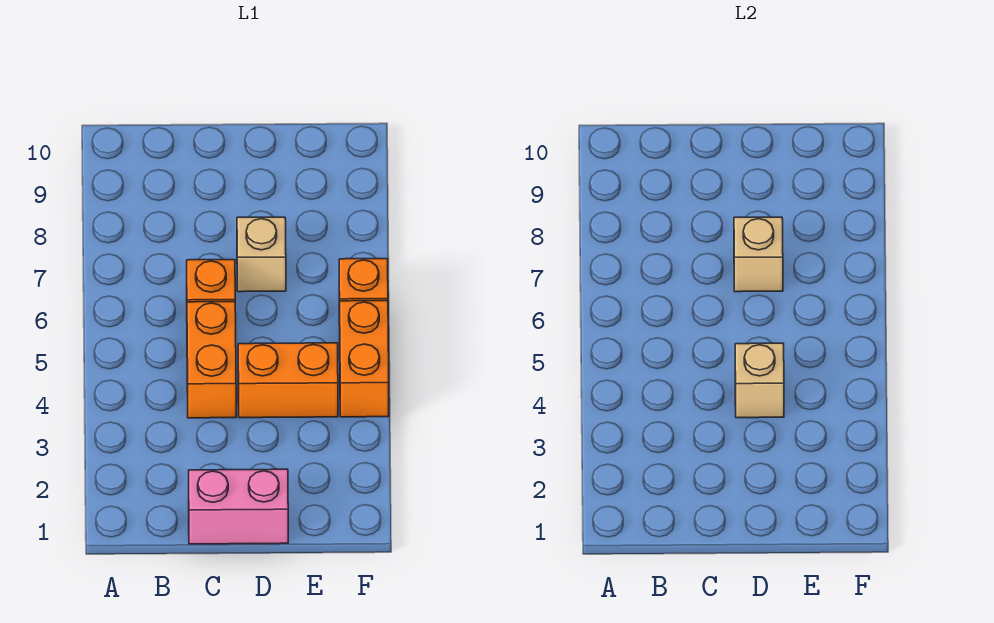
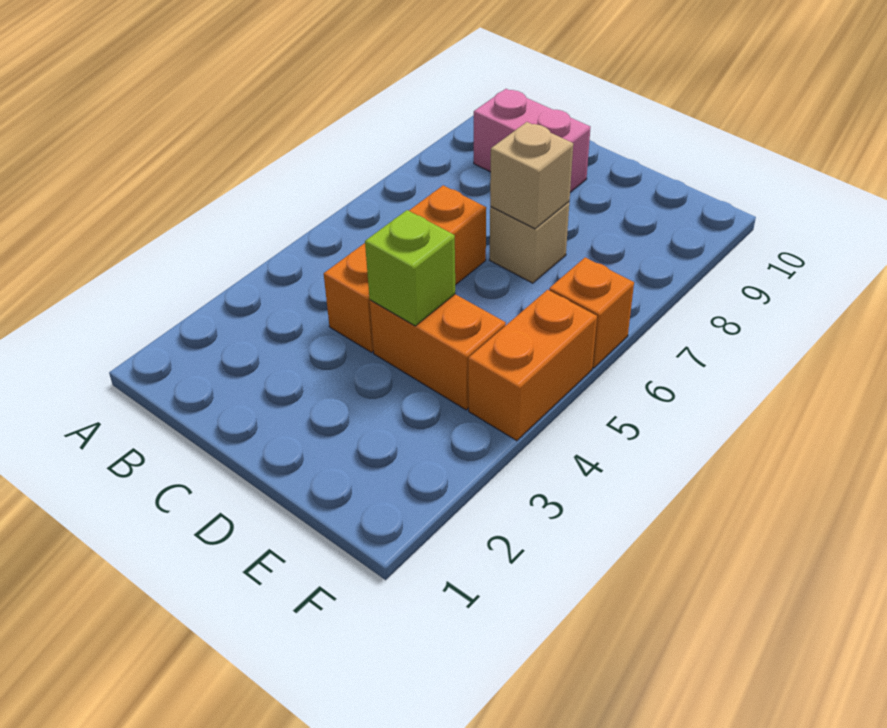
pink 1x2 brick [189,469,288,544] -> pink 1x2 brick moved to [474,89,591,192]
tan 1x1 brick [735,343,784,418] -> lime 1x1 brick [365,210,455,326]

